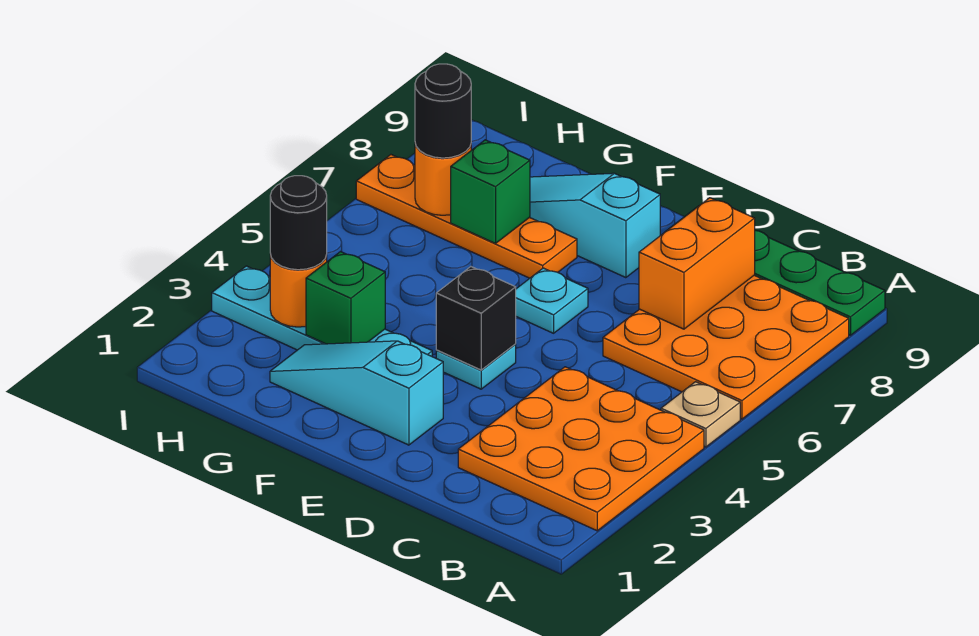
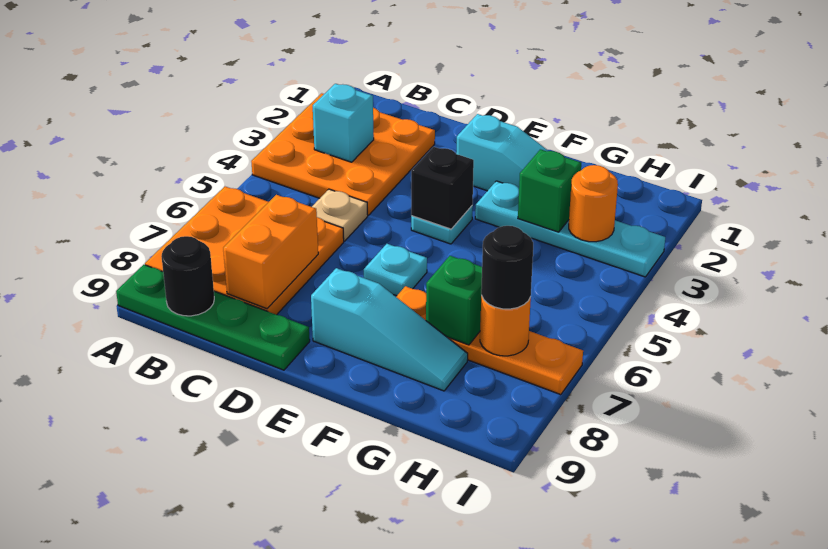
tan 1x1 plate [661,382,740,447] -> tan 1x1 plate moved to [312,189,368,241]
none -> cyan 1x1 brick [313,84,374,162]
black 1x1 round brick [270,176,327,270] -> black 1x1 round brick moved to [161,236,214,316]

